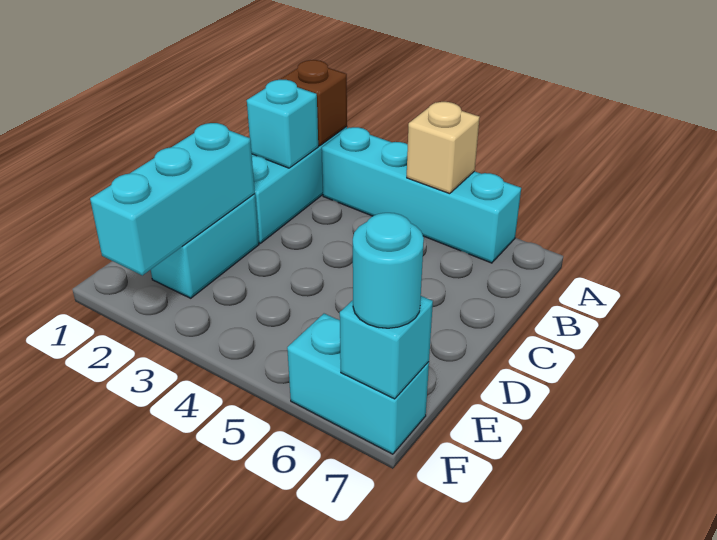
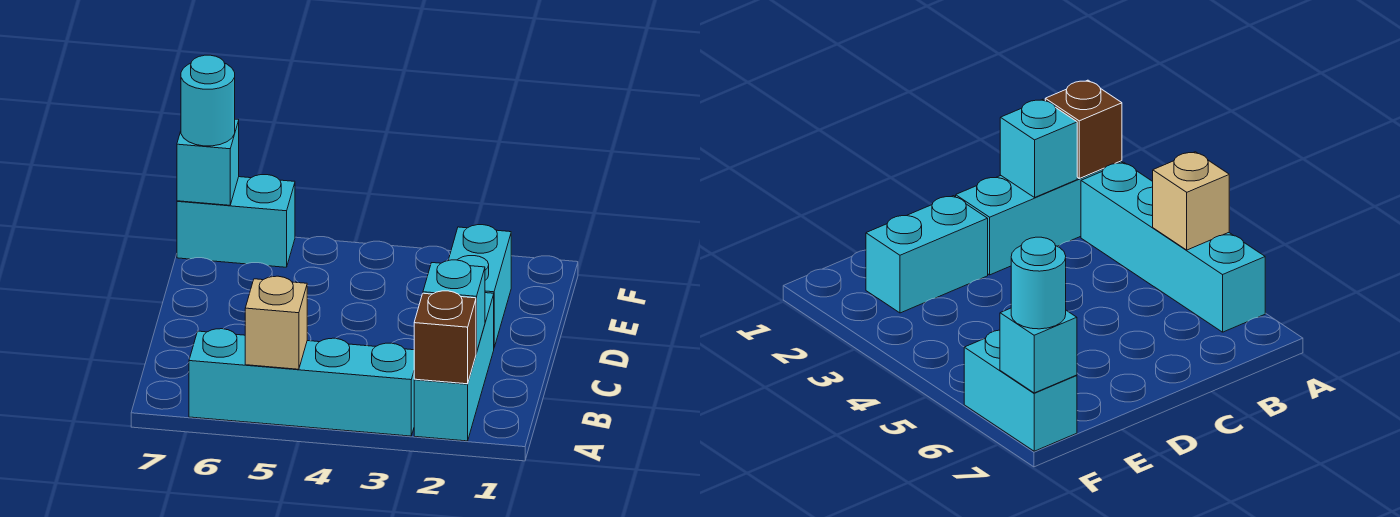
cyan 1x3 brick [90,123,255,275] -> none

